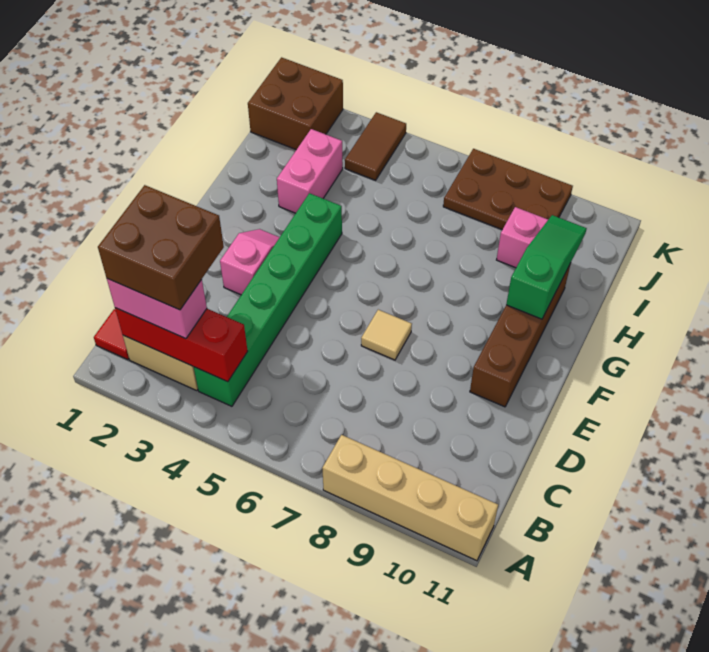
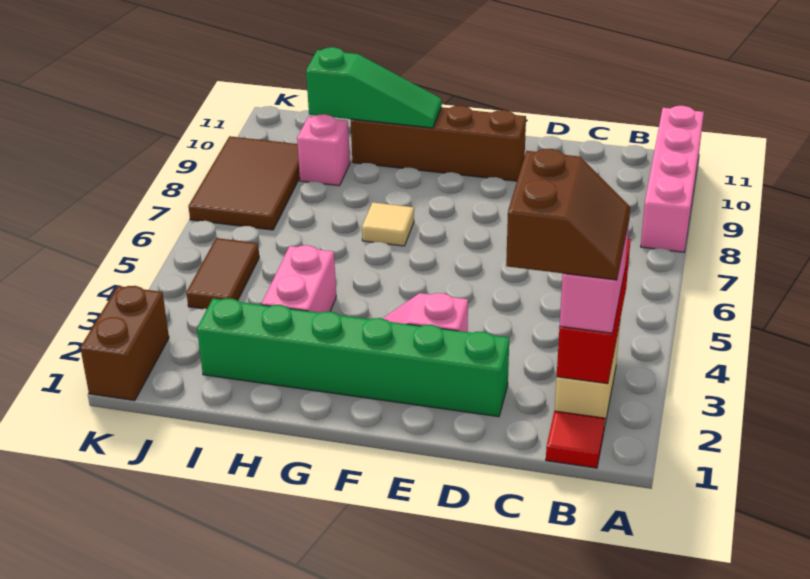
tan 1x4 brick [322,435,498,561] -> pink 1x4 brick [641,106,704,252]
brown 2x2 brick [98,185,224,310] -> brown 2x2 slope [506,149,630,280]
green 1x6 brick [194,193,342,406] -> green 1x6 brick moved to [197,298,509,417]
tan 1x1 tile [361,310,412,360] -> tan 1x1 tile moved to [362,202,414,246]
green 1x3 slope [506,215,587,319] -> green 1x3 slope turned to [306,47,442,128]
pink 1x2 brick [277,129,343,213] -> pink 1x2 brick turned to [262,245,336,313]
brown 2x2 brick [248,57,343,150] -> brown 1x2 brick [80,286,169,401]
brown 1x2 tile [345,112,406,180] -> brown 1x2 tile turned to [186,238,259,309]
brown 2x3 plate [443,149,573,230] -> brown 2x3 tile [188,136,300,230]

